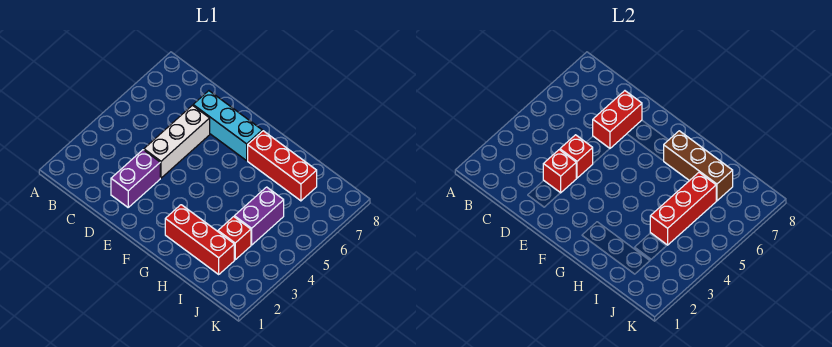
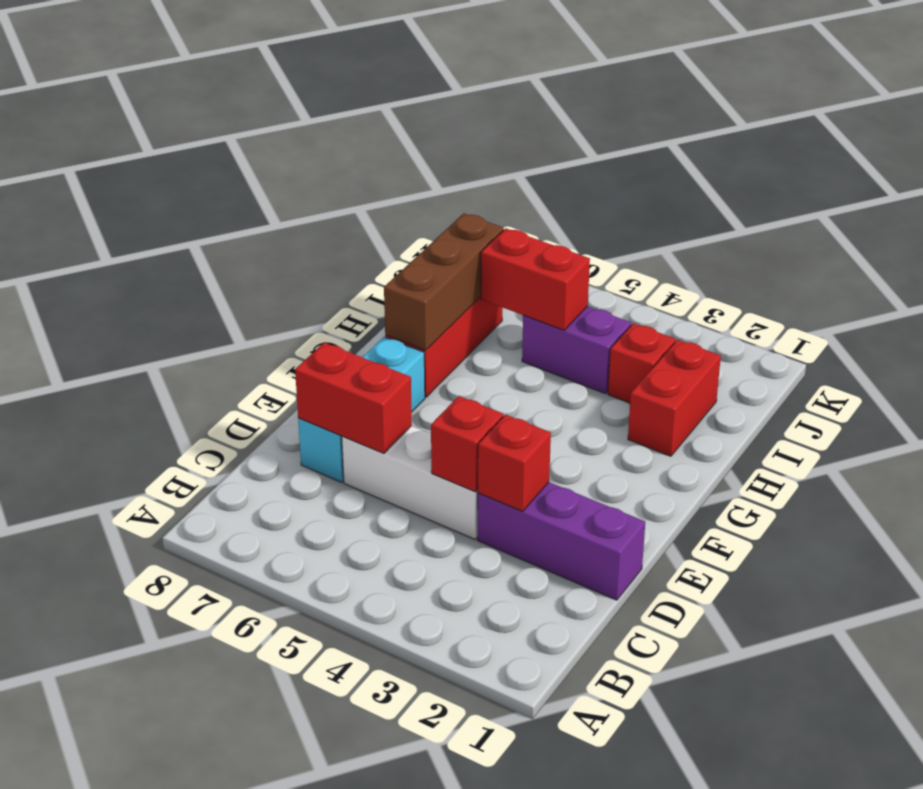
purple 1x2 brick [111,150,160,207] -> purple 1x3 brick [477,482,645,600]
red 1x3 brick [165,205,234,274] -> red 1x2 brick [628,340,721,456]
red 1x3 brick [650,173,716,245] -> red 1x2 brick [481,228,590,330]

